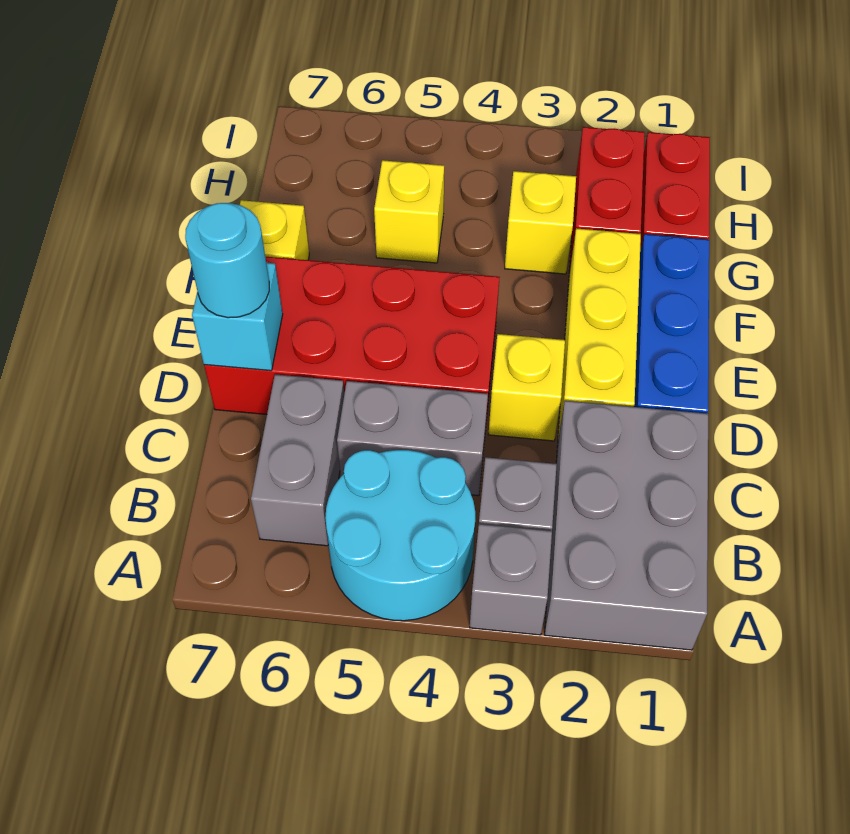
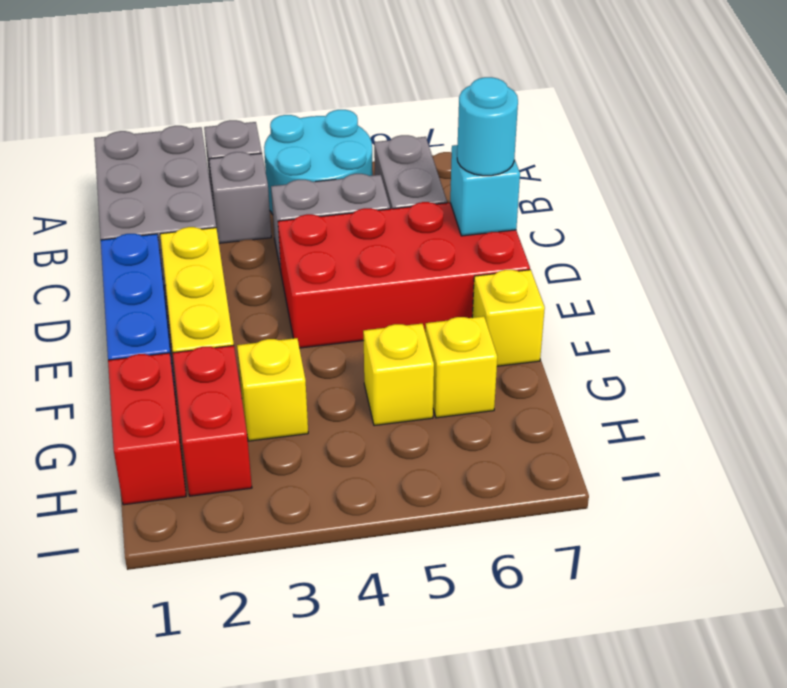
yellow 1x1 brick [488,334,565,441] -> yellow 1x1 brick moved to [426,316,497,418]

